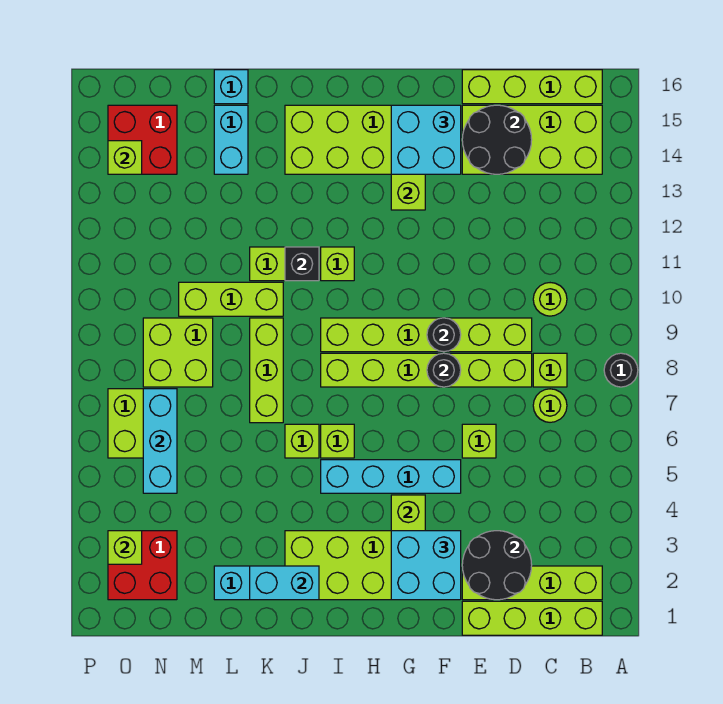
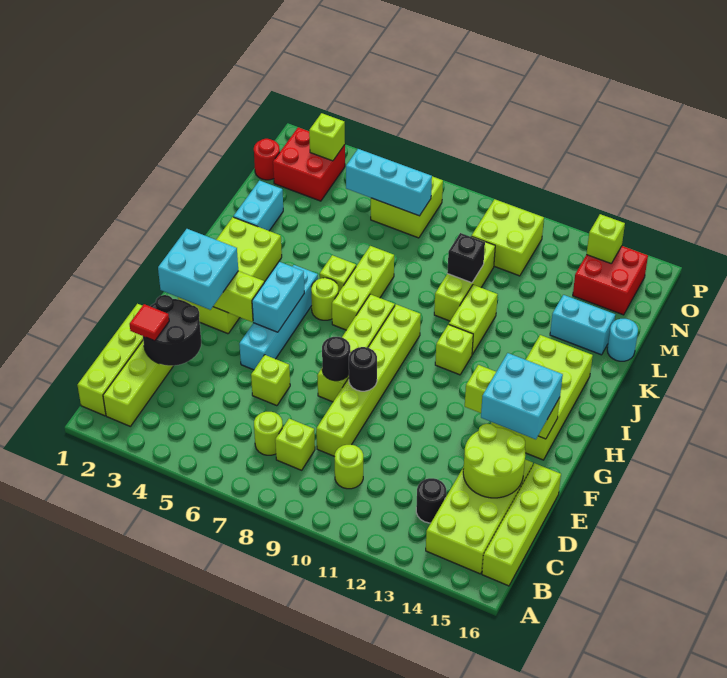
black 1x1 round brick [604,353,638,387] -> black 1x1 round brick moved to [416,478,446,523]
none -> red 1x1 tile [130,304,169,341]
lime 1x6 brick [321,353,532,387] -> lime 1x4 brick [317,294,395,402]
black 2x2 round brick [462,105,532,174] -> lime 2x2 round brick [463,424,525,498]
lime 1x1 brick [321,424,354,458] -> lime 1x1 round brick [311,278,338,320]
cyan 1x2 brick [250,566,319,600] -> cyan 1x2 brick moved to [252,262,304,332]
black 1x1 brick [285,247,319,281] -> black 1x1 brick moved to [447,233,485,283]
lime 1x3 brick [250,318,283,423] -> lime 1x3 brick turned to [332,246,394,330]
cyan 1x1 brick [214,70,248,104] -> cyan 1x1 round brick [607,319,638,361]
lime 2x2 brick [143,318,213,387] -> lime 2x2 brick moved to [471,199,544,276]
none -> red 1x1 round brick [254,139,280,180]

